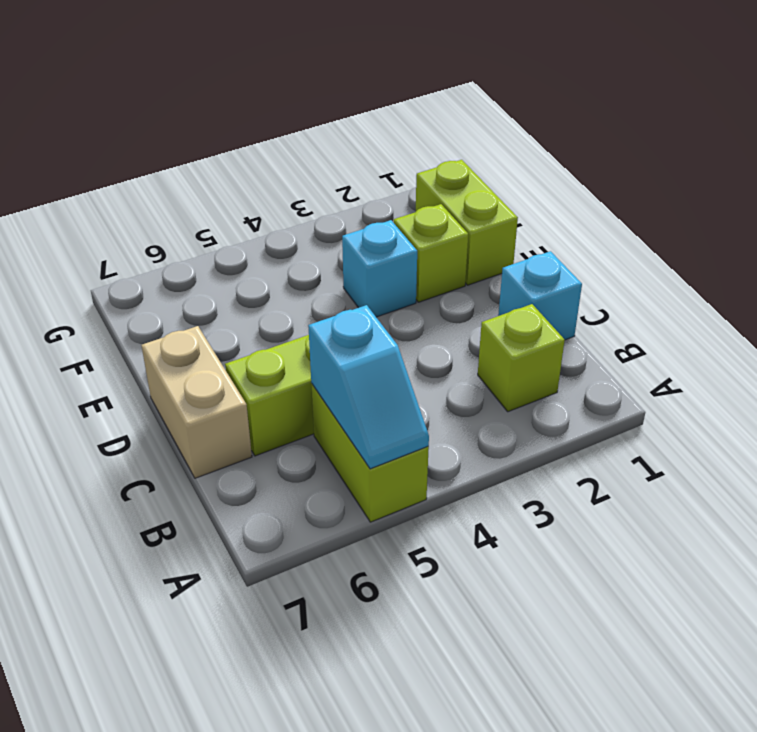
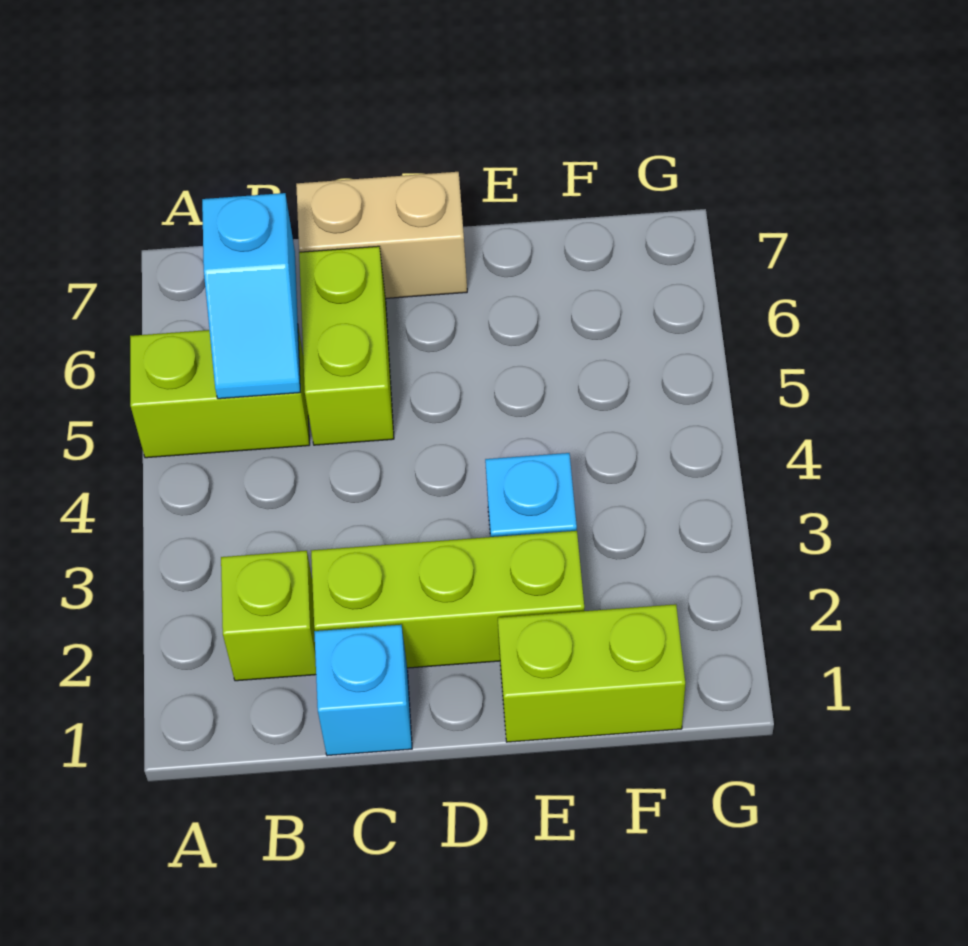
cyan 1x2 slope [308,305,429,469] -> cyan 1x2 slope turned to [202,193,300,399]
lime 1x1 brick [394,204,468,302] -> lime 1x3 brick [311,531,584,668]

